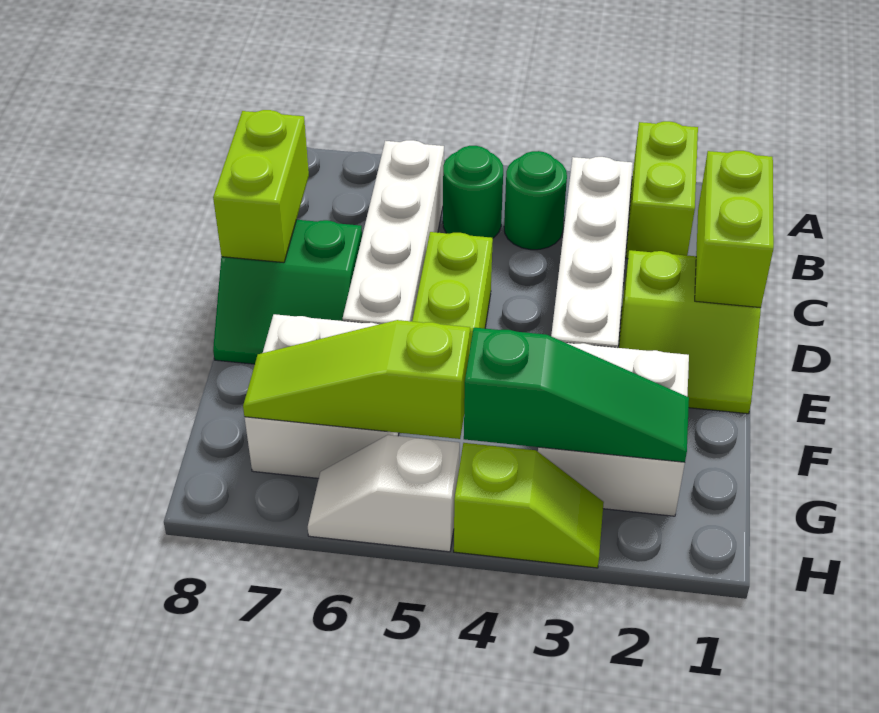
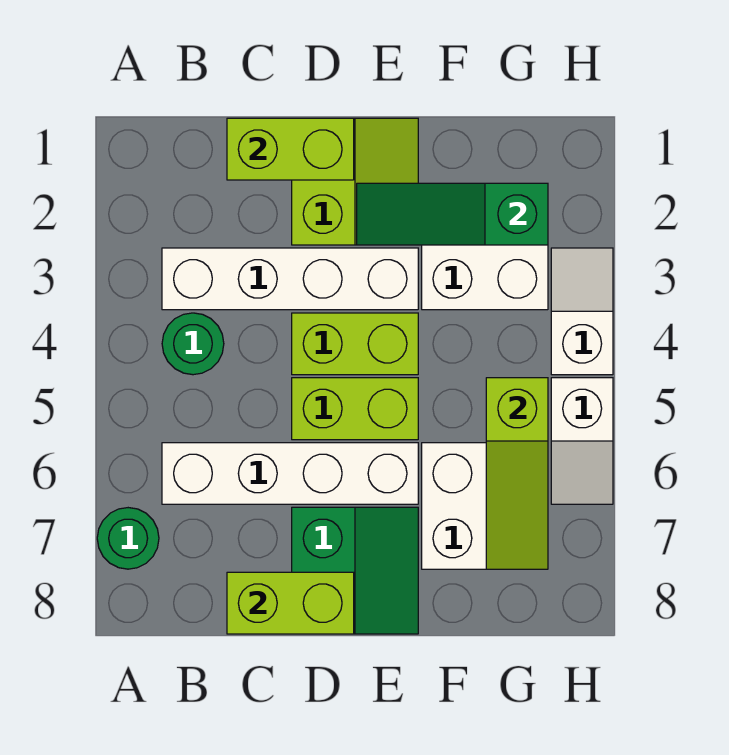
lime 1x2 brick [626,121,698,259] -> lime 1x2 brick moved to [292,313,418,375]
green 1x1 round brick [443,146,503,238] -> green 1x1 round brick moved to [97,508,159,569]
green 1x3 slope [464,328,689,462] -> green 1x3 slope turned to [357,183,548,245]
lime 1x2 slope [454,443,604,568] -> white 1x2 slope [551,248,613,375]

